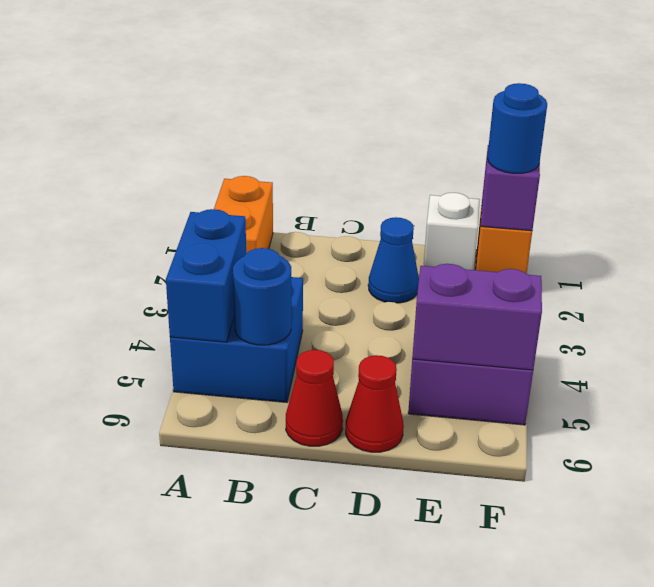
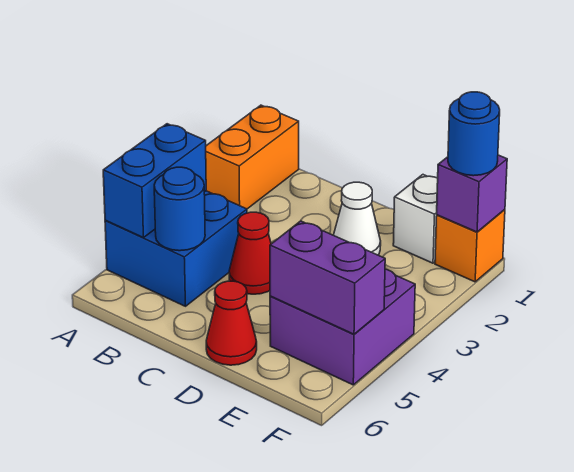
red 1x1 cone [286,350,343,446] -> red 1x1 cone moved to [229,212,271,294]
blue 1x1 cone [368,217,419,303] -> white 1x1 cone [334,182,381,255]

